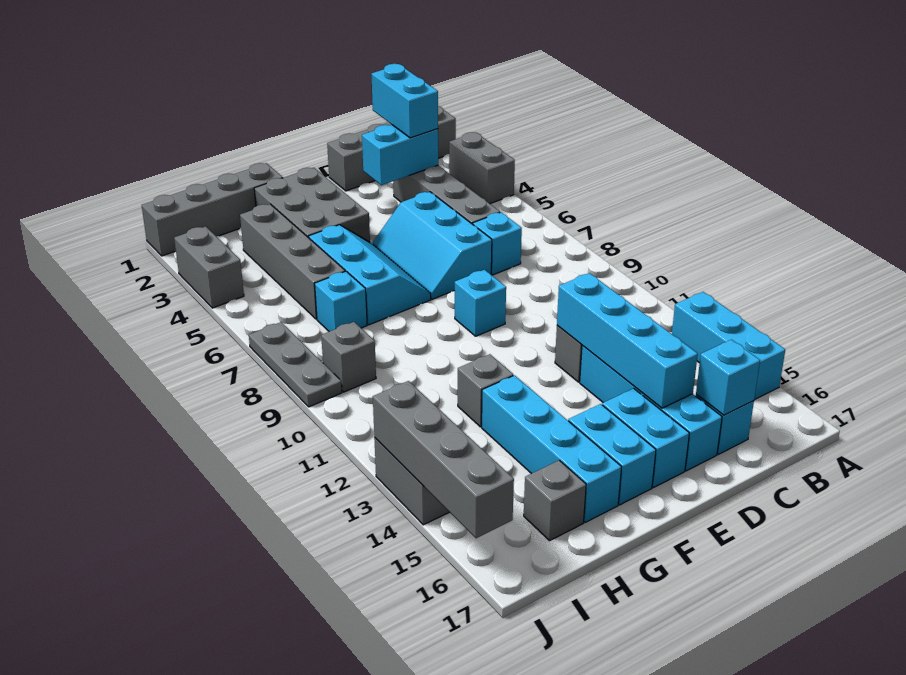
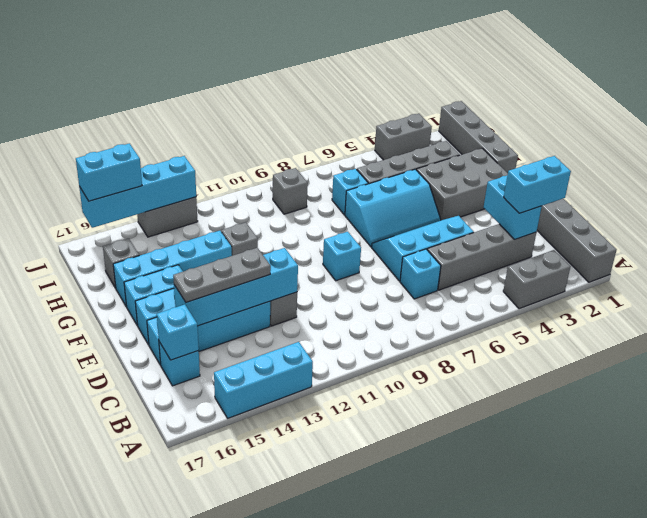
grey 1x3 plate [249,322,342,407] -> grey 1x3 plate moved to [173,248,271,302]
grey 1x4 brick [373,381,514,538] -> cyan 1x4 brick [79,156,196,228]
none -> cyan 1x2 brick [76,143,142,201]

